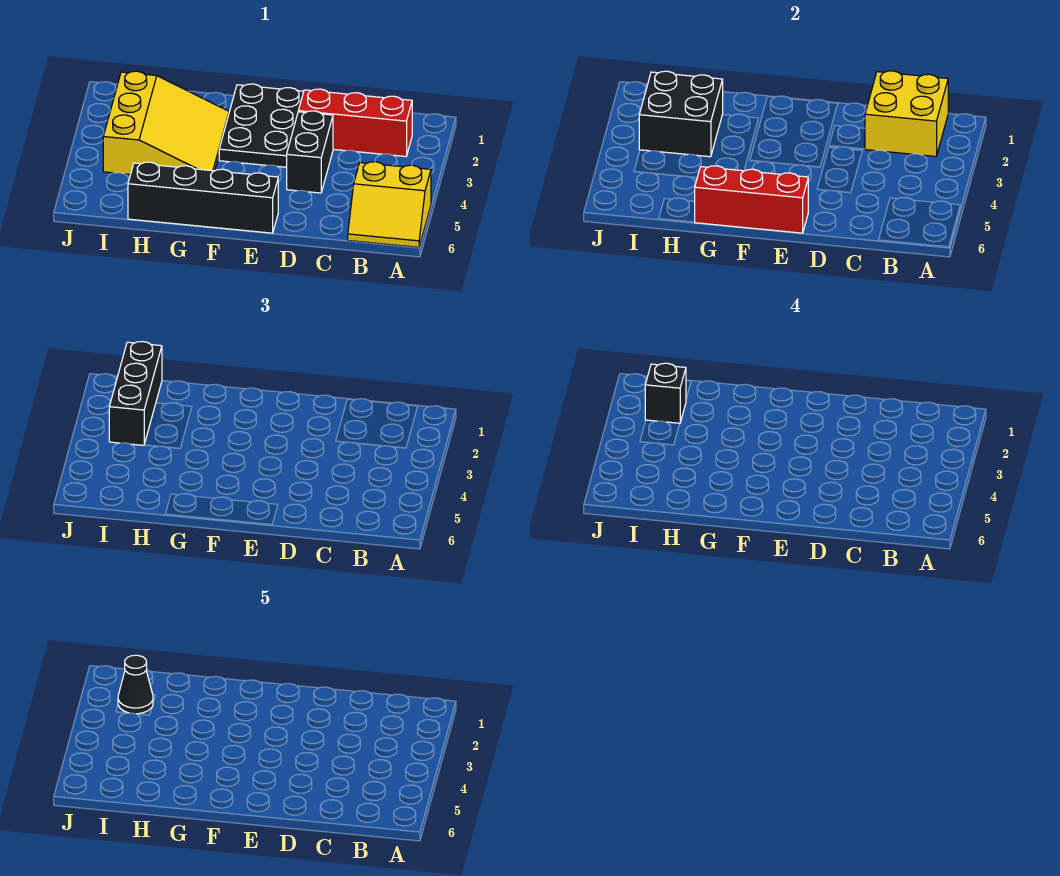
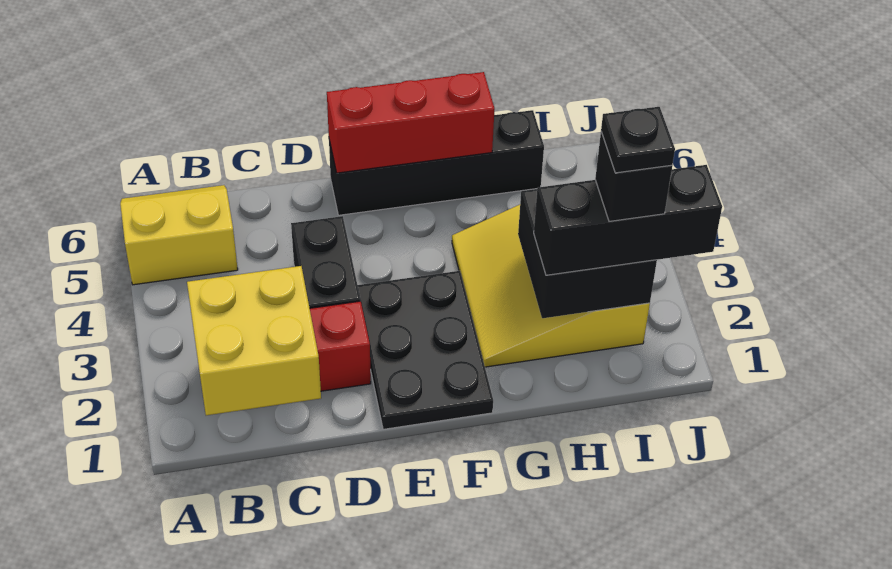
black 1x3 brick [109,342,162,445] -> black 1x3 brick turned to [534,165,722,275]
black 1x1 cone [118,655,153,714] -> black 1x1 plate [601,107,675,173]

